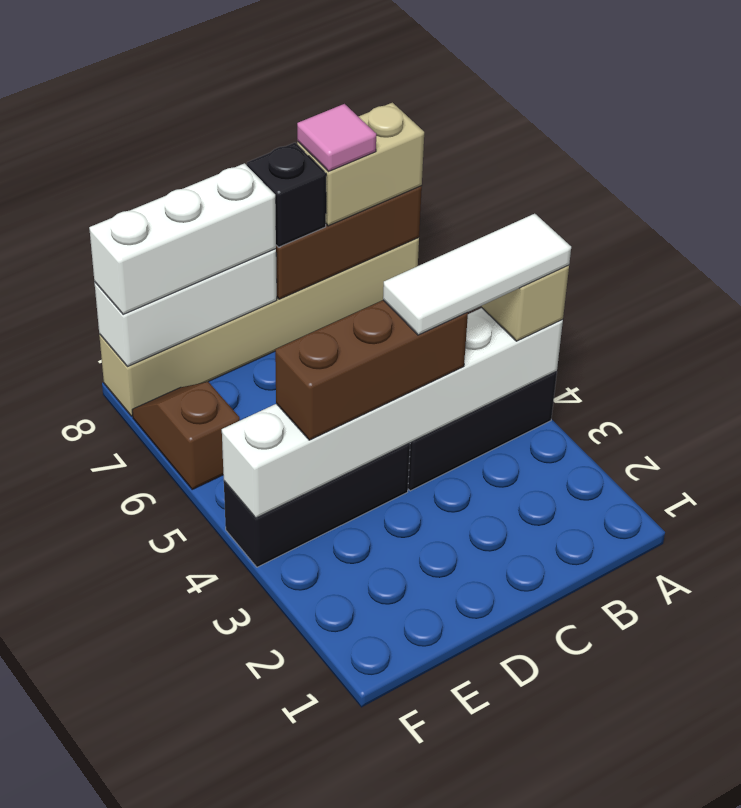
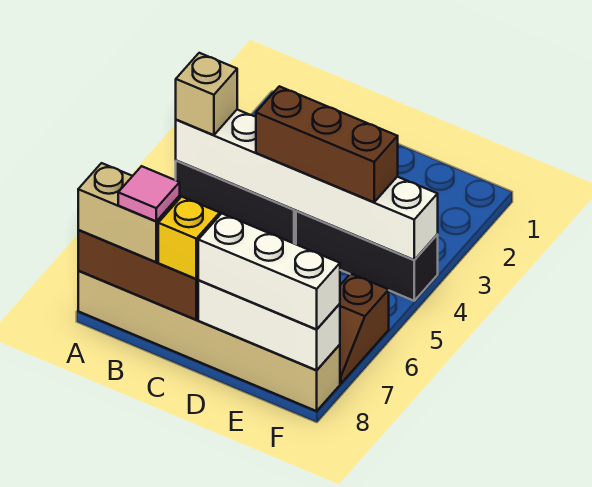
white 1x3 tile [383,214,571,335] -> none
black 1x1 brick [247,143,326,247] -> yellow 1x1 brick [158,197,220,279]

